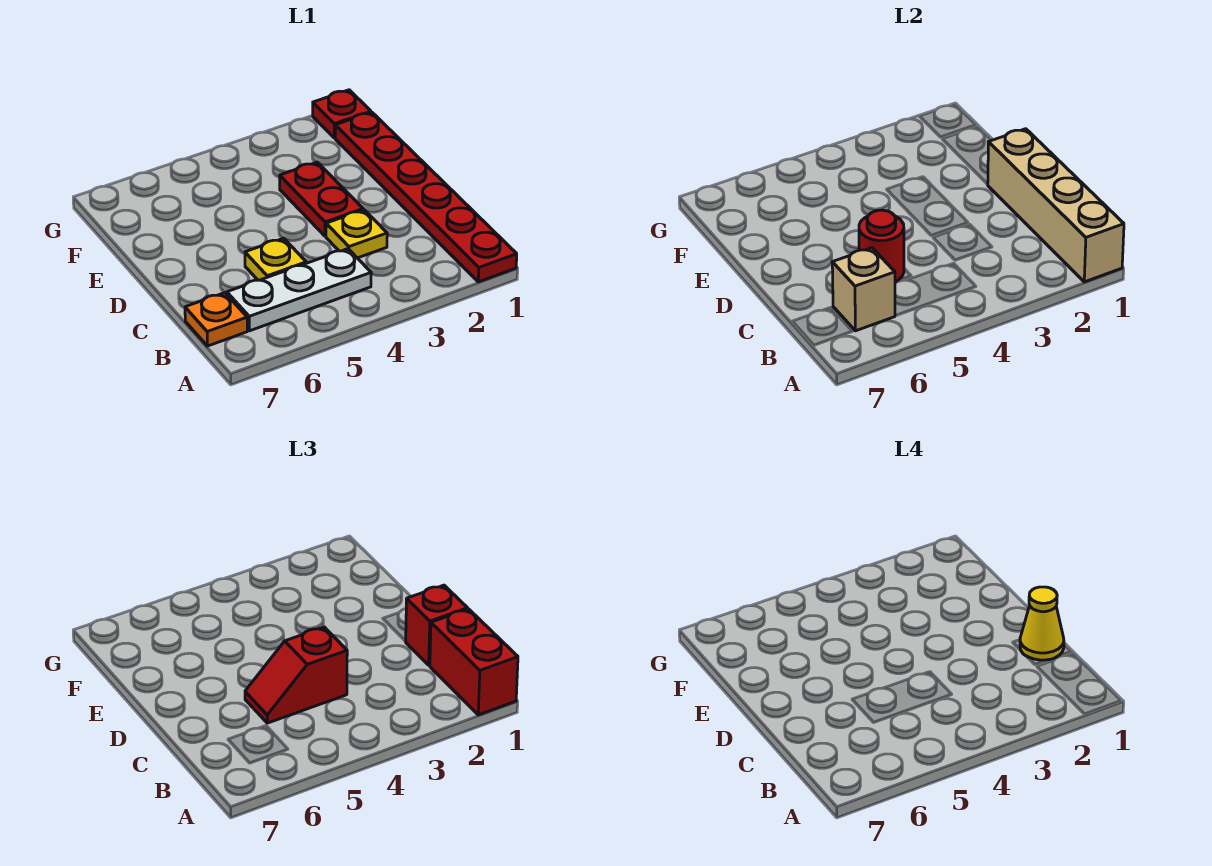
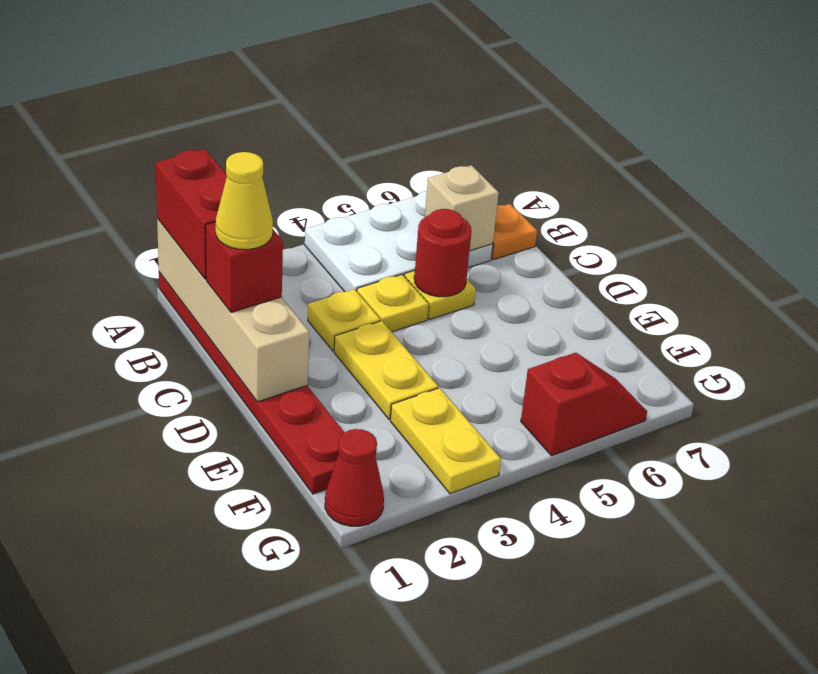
white 1x3 plate [227,249,371,331] -> white 2x3 plate [305,191,493,292]
none -> yellow 1x1 plate [357,275,429,332]
red 1x2 slope [245,627,347,723] -> red 1x2 slope moved to [521,353,647,456]
red 1x2 plate [280,162,363,236] -> yellow 1x2 plate [334,321,438,419]
none -> yellow 1x2 plate [390,388,501,494]
red 1x1 plate [313,90,371,138] -> red 1x1 cone [325,429,384,526]

